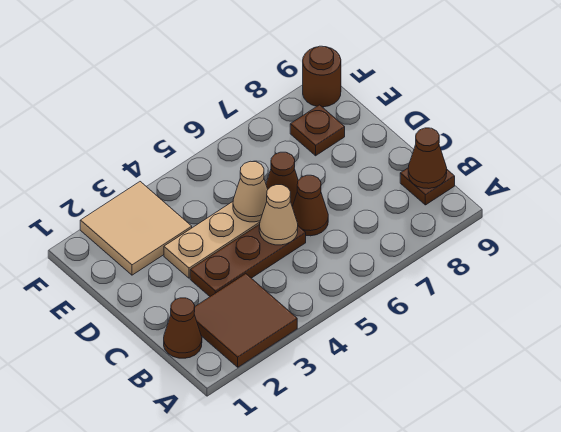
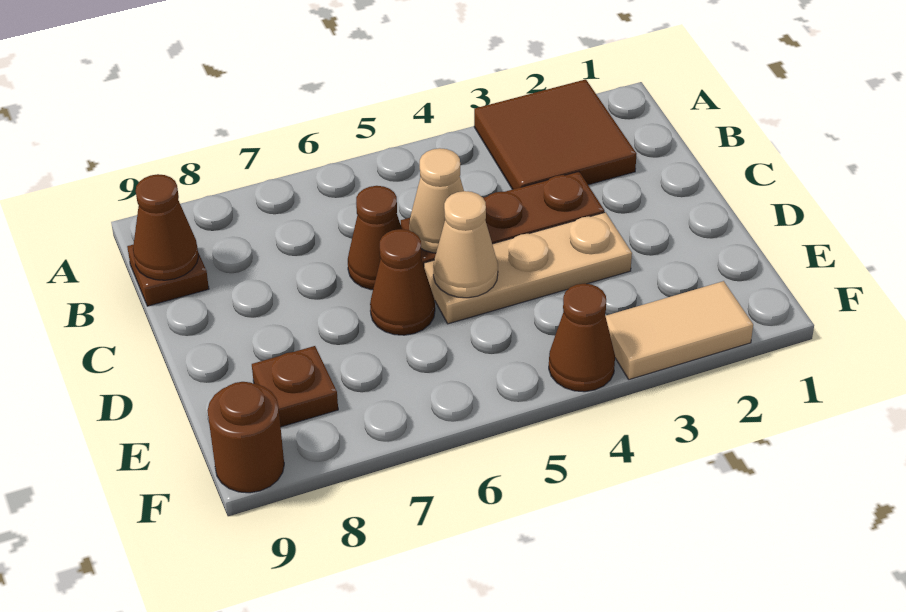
brown 1x1 cone [164,298,202,358] -> brown 1x1 cone moved to [549,284,615,392]
tan 2x2 tile [80,182,192,275] -> tan 1x2 tile [606,281,753,380]

